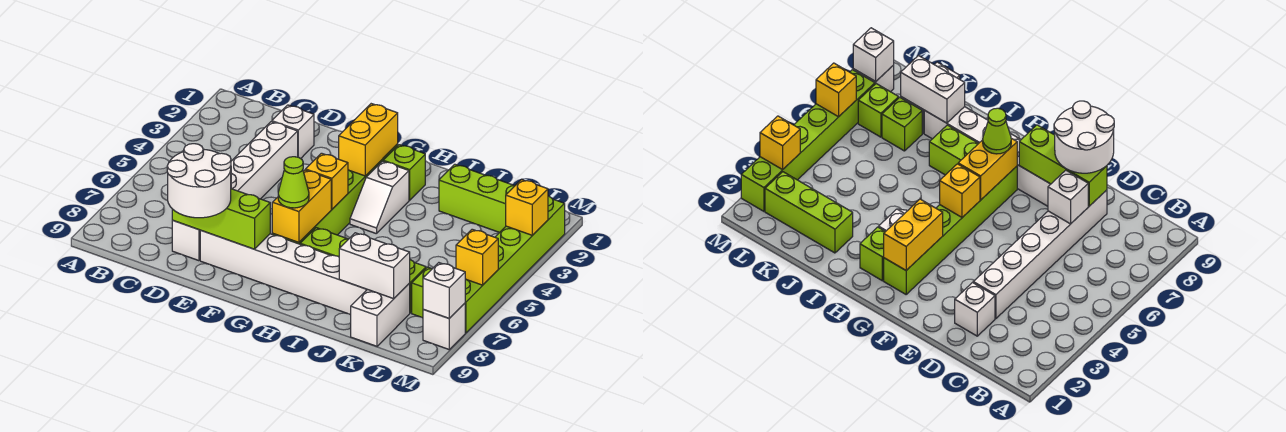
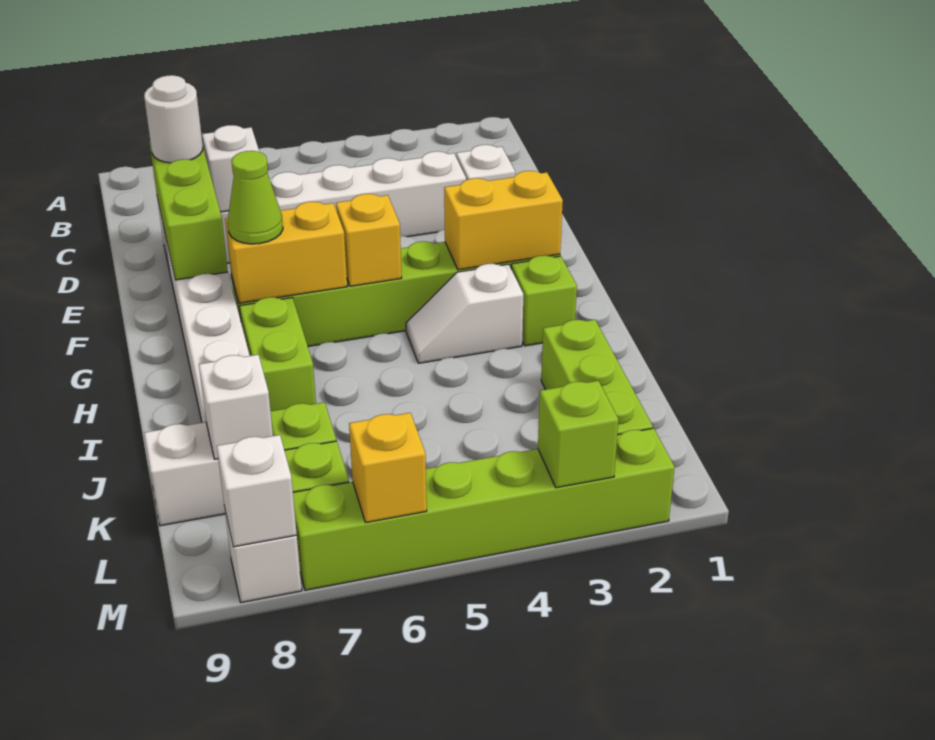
white 2x2 round brick [167,144,231,218] -> white 1x1 round brick [144,75,203,163]
white 1x2 brick [339,233,410,299] -> white 1x1 brick [199,355,273,459]
yellow 1x1 brick [506,179,548,235] -> lime 1x1 brick [538,381,619,488]

